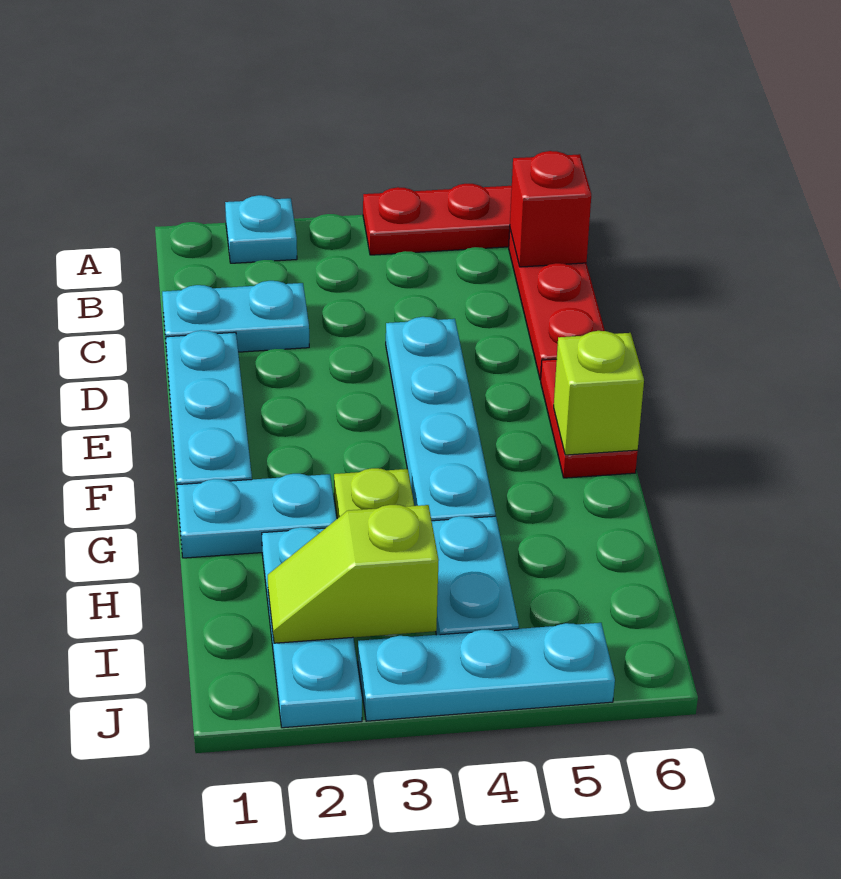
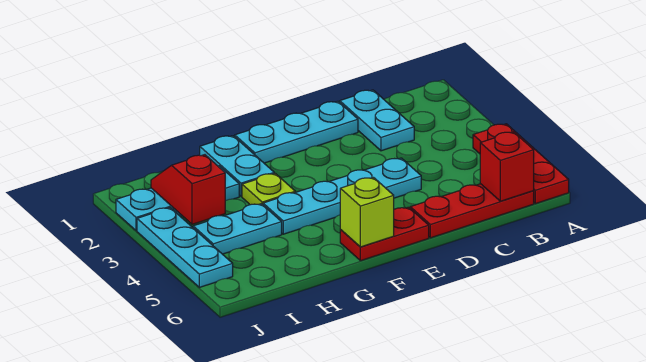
cyan 1x1 plate [225,195,297,263] -> none
lime 1x2 slope [268,505,439,643] -> red 1x2 slope [151,155,225,224]

